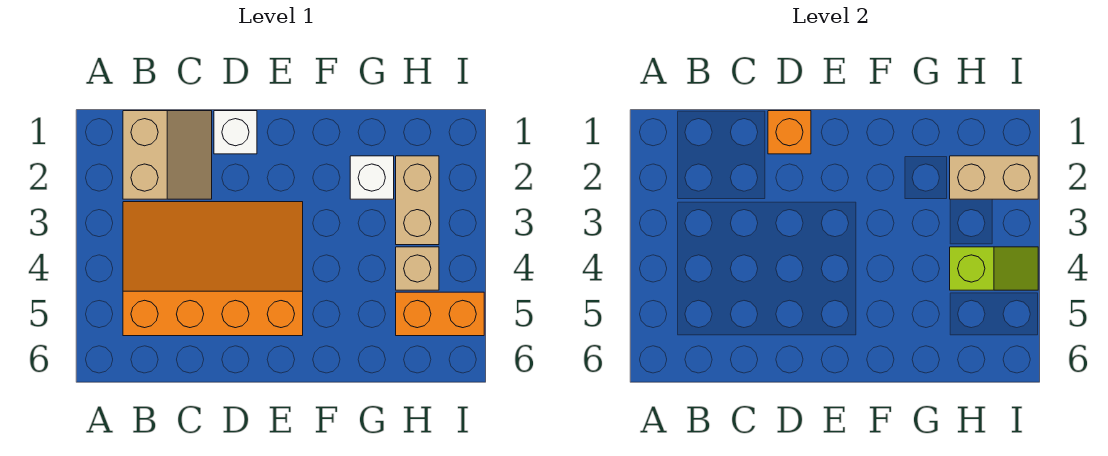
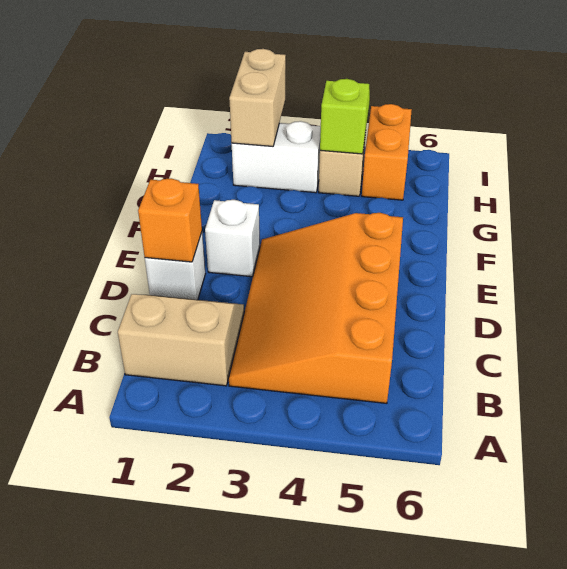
white 1x1 brick [350,156,394,199] -> white 1x1 brick moved to [205,200,260,277]
tan 1x2 brick [396,156,439,245] -> white 1x2 brick [232,121,321,193]

